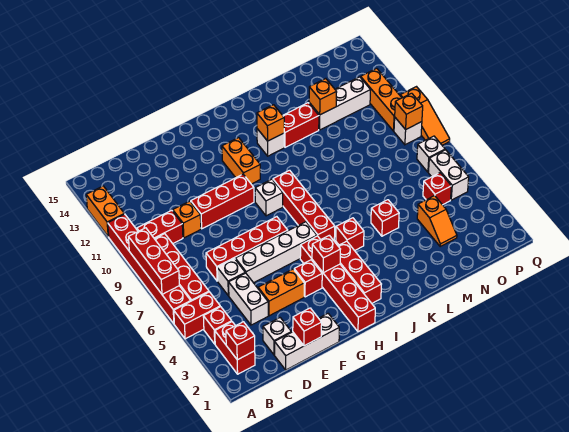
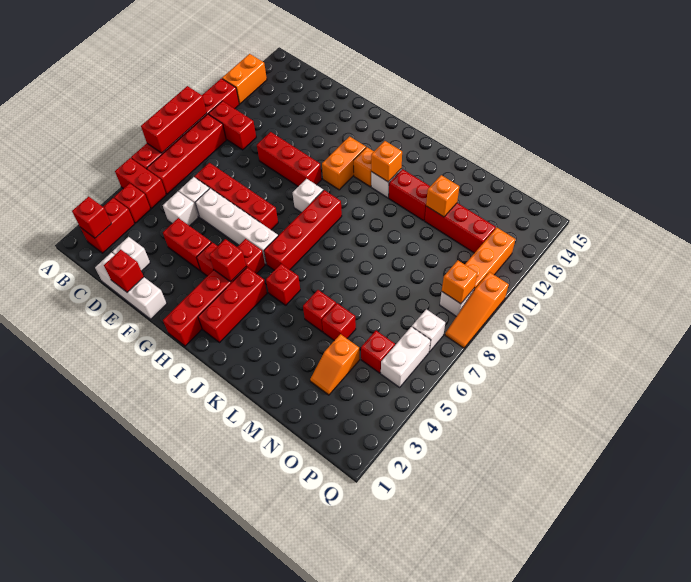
white 1x2 brick [229,273,268,325] -> white 1x1 brick [163,192,198,226]
orange 1x1 brick [173,201,201,238] -> orange 1x1 brick moved to [354,147,374,187]
orange 1x2 brick [258,269,304,316] -> red 1x2 brick [163,218,212,271]
none -> red 1x1 brick [322,303,356,341]
white 1x3 brick [309,77,371,130] -> red 1x3 brick [425,203,496,253]

